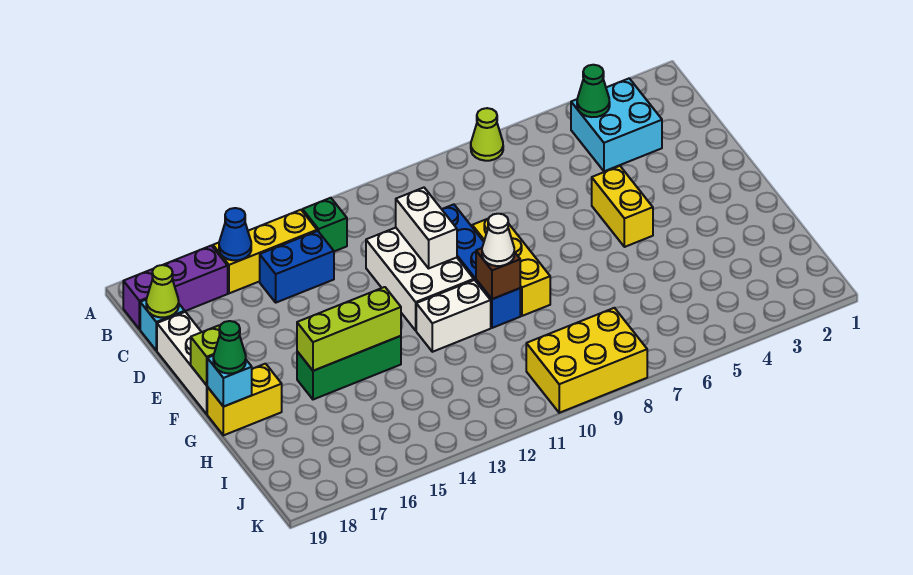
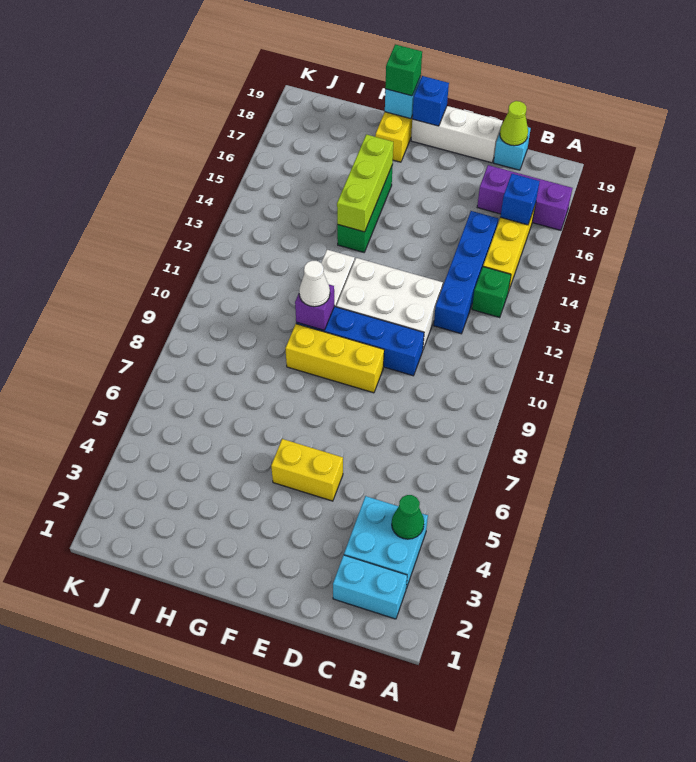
lime 1x1 cone [471,108,503,161] -> none
none -> cyan 1x2 brick [333,555,407,619]
blue 1x1 cone [219,208,251,260] -> blue 1x1 brick [500,174,540,225]
purple 1x3 brick [123,245,228,329] -> purple 1x3 brick turned to [477,165,572,230]
blue 1x2 brick [260,231,334,303] -> blue 1x4 brick [434,211,498,334]
white 1x2 brick [396,188,457,268] -> none
lime 1x1 brick [191,326,220,385] -> blue 1x1 brick [412,76,449,126]
brown 1x1 brick [476,248,520,299] -> purple 1x1 brick [295,285,334,330]
green 1x1 cone [213,321,246,374] -> green 1x1 brick [385,44,422,96]
yellow 2x3 brick [526,308,647,413] -> none

